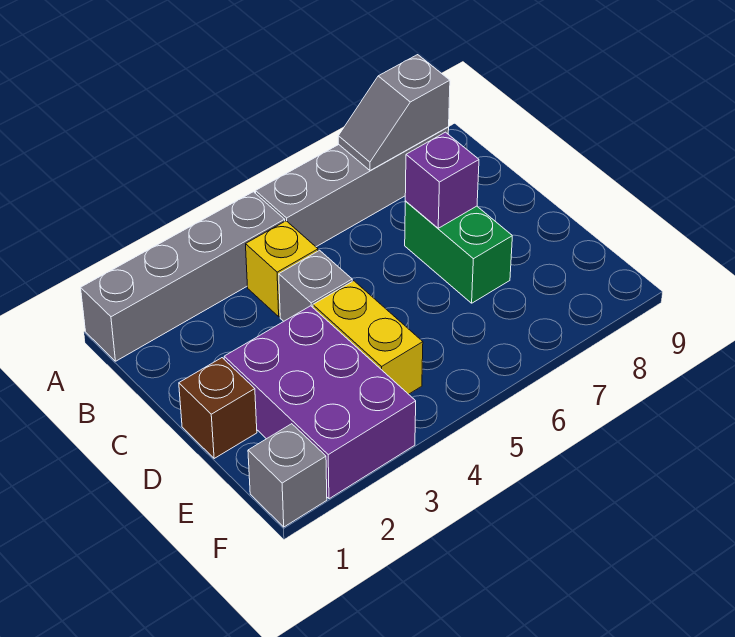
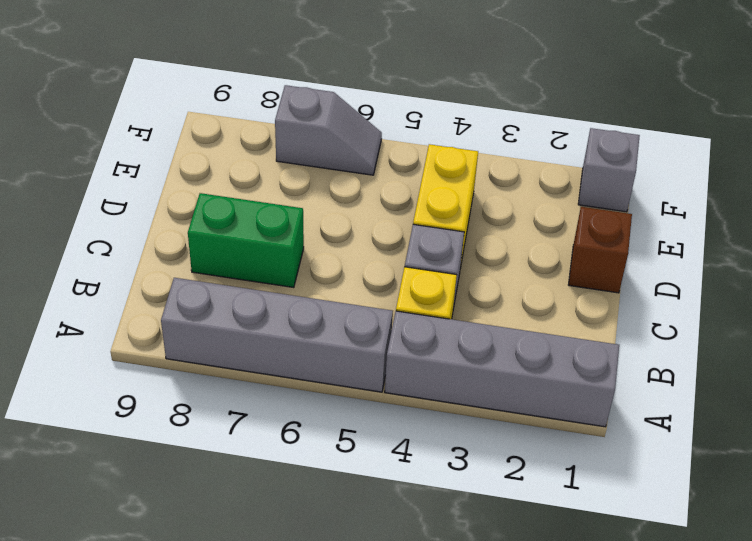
grey 1x2 slope [338,55,450,171] -> grey 1x2 slope moved to [275,85,382,175]
green 1x2 brick [405,201,512,303] -> green 1x2 brick turned to [188,193,304,288]
purple 1x1 brick [405,132,479,228] -> none
purple 2x3 brick [224,306,416,499] -> none

